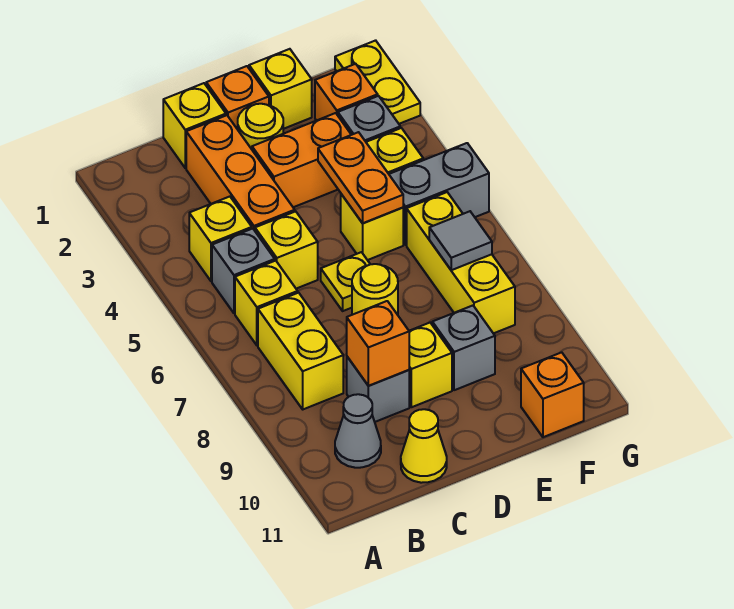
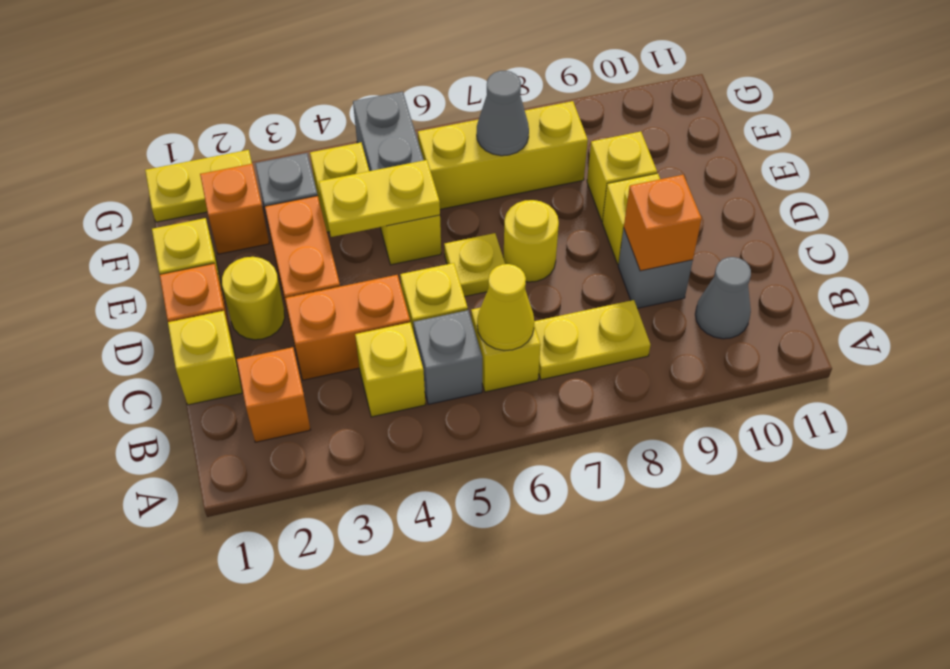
yellow 1x2 brick [258,293,343,409] -> yellow 1x2 plate [534,300,650,380]
orange 1x3 brick [186,115,295,231] -> orange 1x2 brick [285,275,410,380]
yellow 1x1 cone [401,409,447,483] -> yellow 1x1 cone moved to [477,264,534,351]
orange 1x2 plate [318,132,403,223] -> yellow 1x2 plate [319,160,440,237]
grey 1x1 brick [432,306,495,390] -> yellow 1x1 brick [587,132,657,221]
grey 1x1 tile [429,211,492,270] -> grey 1x1 cone [477,71,529,156]
orange 1x1 brick [521,352,584,437] -> orange 1x1 brick moved to [237,347,311,442]

